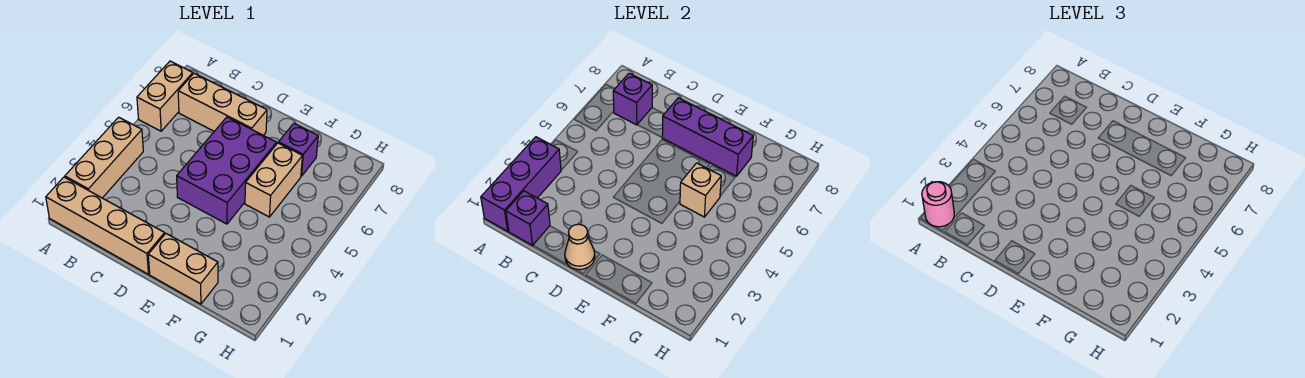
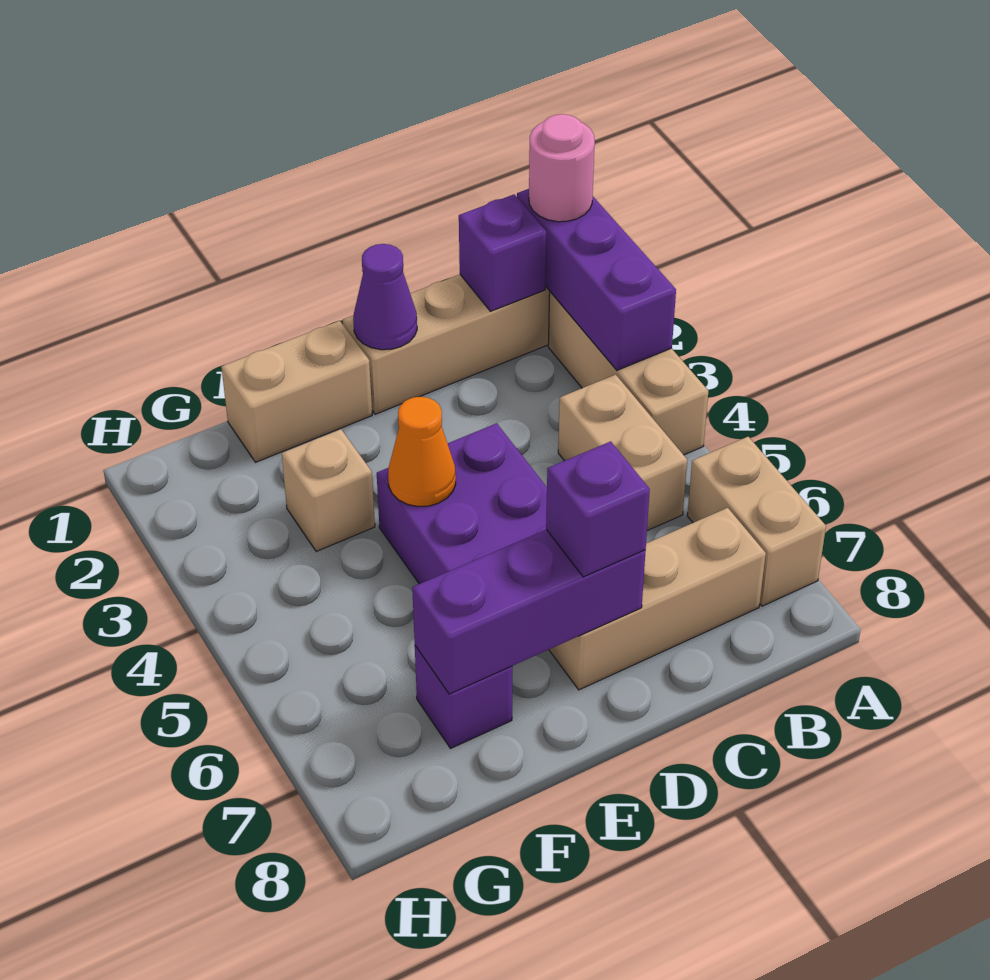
purple 1x1 brick [613,73,652,125] -> purple 1x1 brick moved to [546,441,650,577]
tan 1x1 cone [565,224,595,269] -> purple 1x1 cone [353,244,417,350]
none -> orange 1x1 cone [388,397,456,507]
tan 1x2 brick [245,143,302,217] -> tan 1x2 brick moved to [558,374,687,530]
tan 1x1 brick [680,163,721,217] -> tan 1x1 brick moved to [282,429,375,551]

